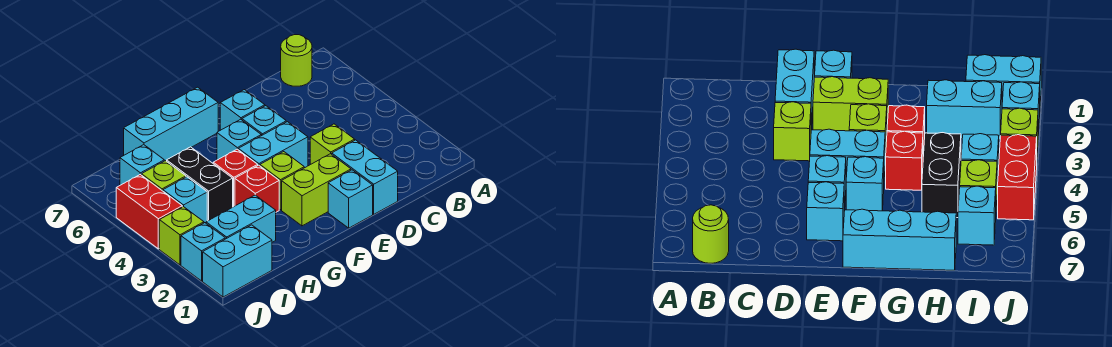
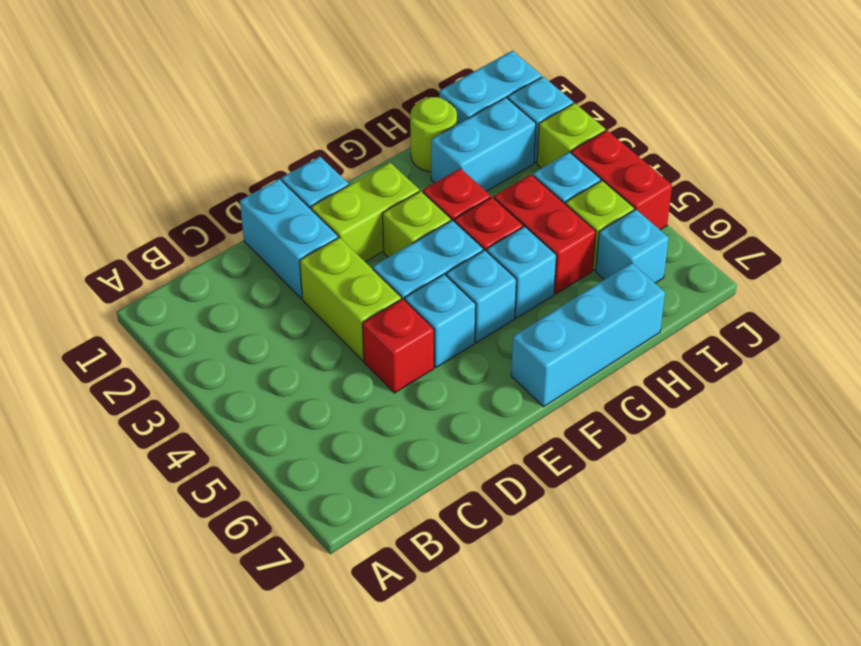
lime 1x1 round brick [281,35,312,86] -> lime 1x1 round brick moved to [410,97,457,172]
lime 1x1 brick [310,124,355,164] -> lime 1x2 brick [300,237,401,361]
none -> red 1x1 brick [363,299,434,393]
cyan 1x1 brick [220,90,265,130] -> cyan 1x1 brick moved to [487,226,556,318]
black 1x2 brick [167,147,233,221] -> red 1x2 brick [494,174,596,294]

